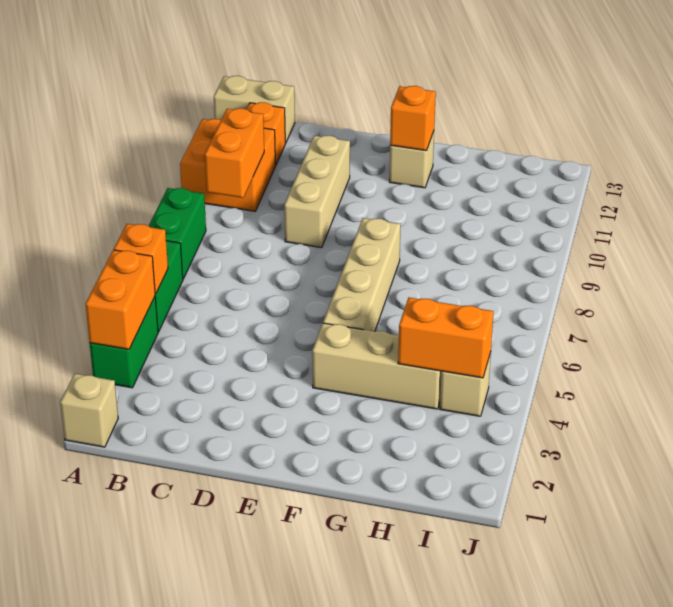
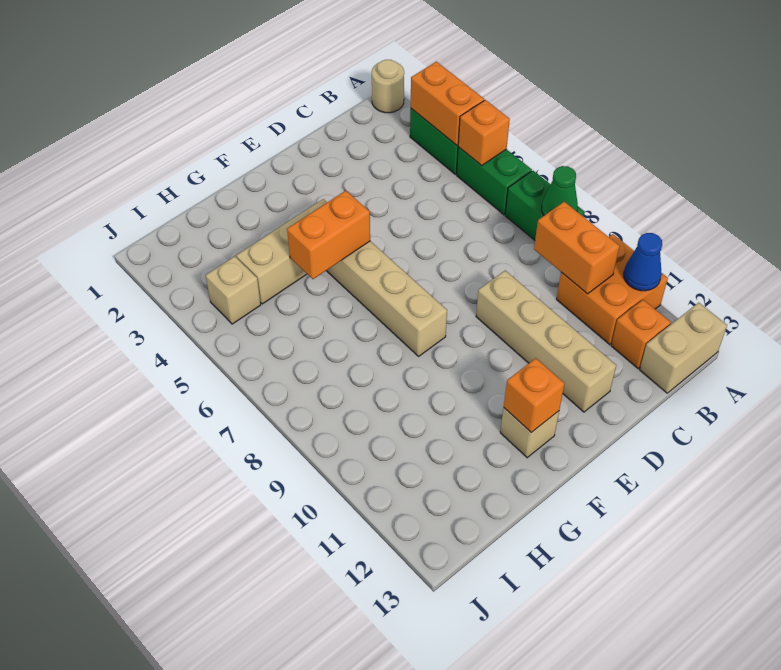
tan 1x1 brick [60,374,118,447] -> tan 1x1 round brick [372,60,404,113]
none -> green 1x1 cone [542,166,578,215]
none -> blue 1x1 cone [624,233,662,291]
tan 1x3 brick [284,136,350,248] -> tan 1x4 brick [476,271,616,412]
orange 1x2 brick [398,298,494,378] -> orange 1x2 brick moved to [287,191,370,279]

